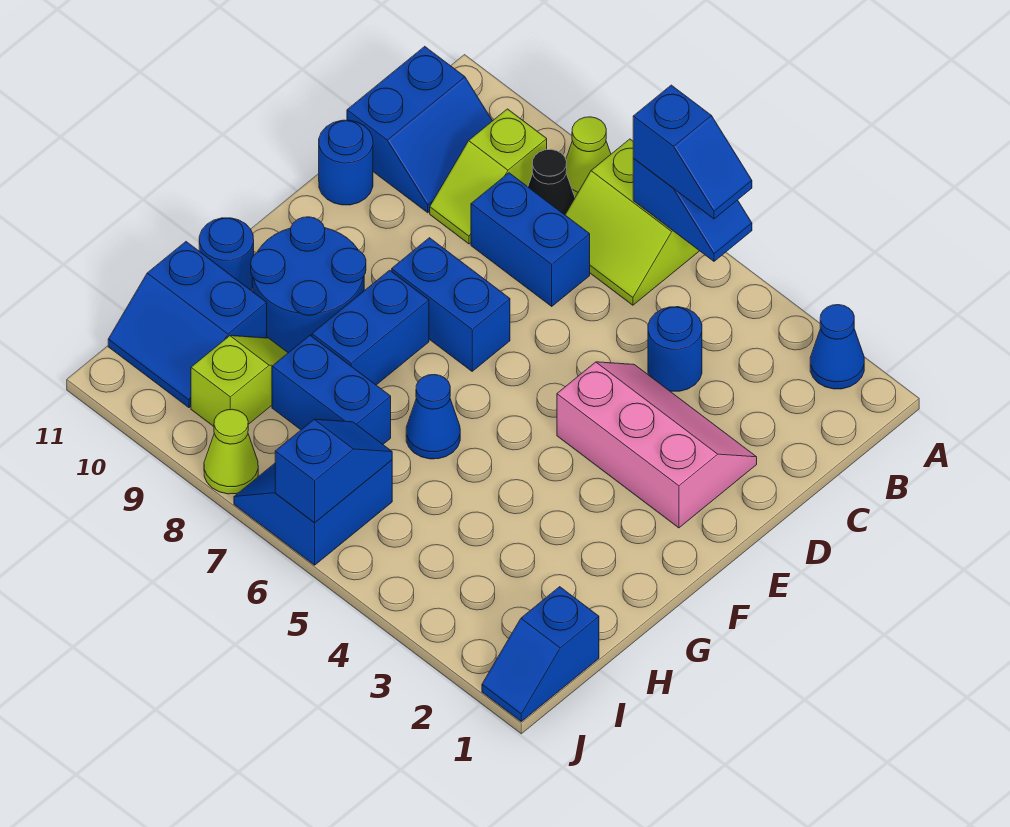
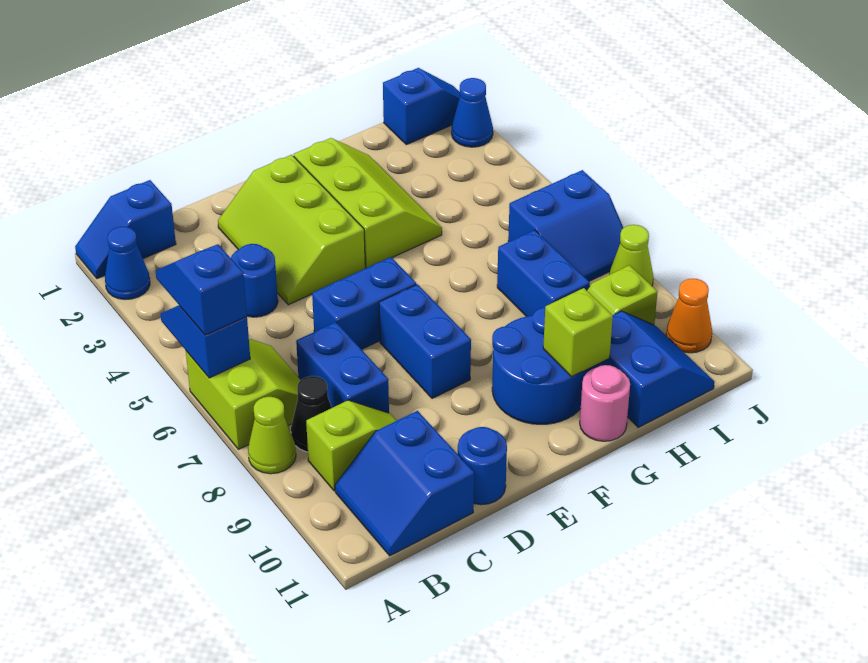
blue 2x2 slope [347,46,492,213] -> blue 2x2 slope turned to [335,411,474,556]
pink 2x3 slope [557,362,757,528] -> lime 2x3 slope [218,155,365,305]
none -> lime 2x3 slope [294,138,442,268]
blue 1x2 brick [312,270,429,385] -> blue 1x2 brick moved to [312,257,416,350]
blue 1x1 cone [406,375,460,459] -> blue 1x1 cone moved to [452,78,493,147]
none -> lime 1x1 brick [543,288,613,377]
blue 1x1 round brick [199,218,254,290] -> pink 1x1 round brick [580,365,630,441]
blue 1x2 slope [275,419,392,523] -> blue 1x2 slope moved to [75,180,176,279]
none -> orange 1x1 cone [666,279,712,353]

